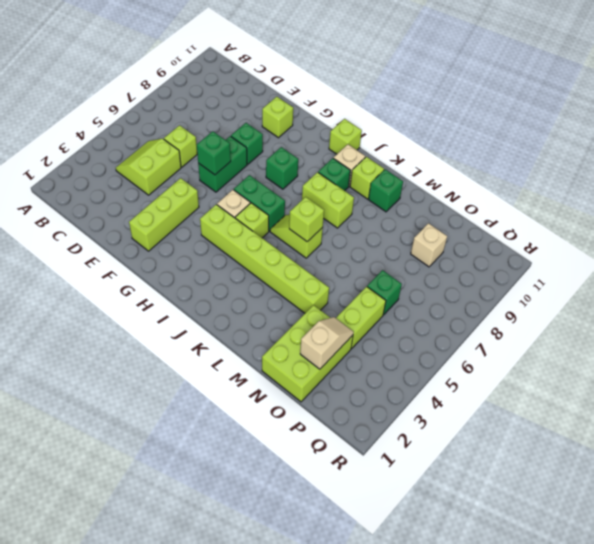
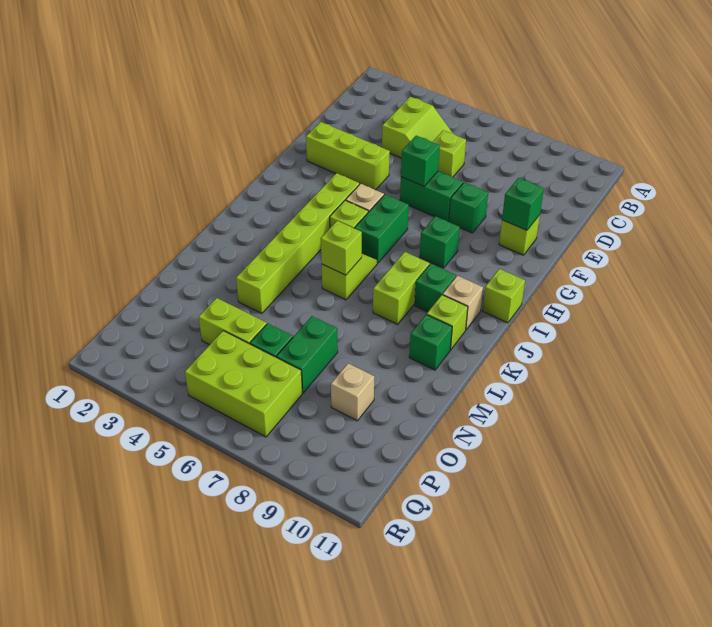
lime 2x2 slope [116,139,181,195] -> lime 2x2 slope turned to [382,96,452,158]
none -> green 1x1 brick [502,178,544,230]
lime 2x3 brick [262,305,353,402] -> lime 2x3 brick moved to [185,331,302,437]
none -> green 1x2 brick [276,316,338,393]
tan 1x2 slope [300,317,354,369] -> none

